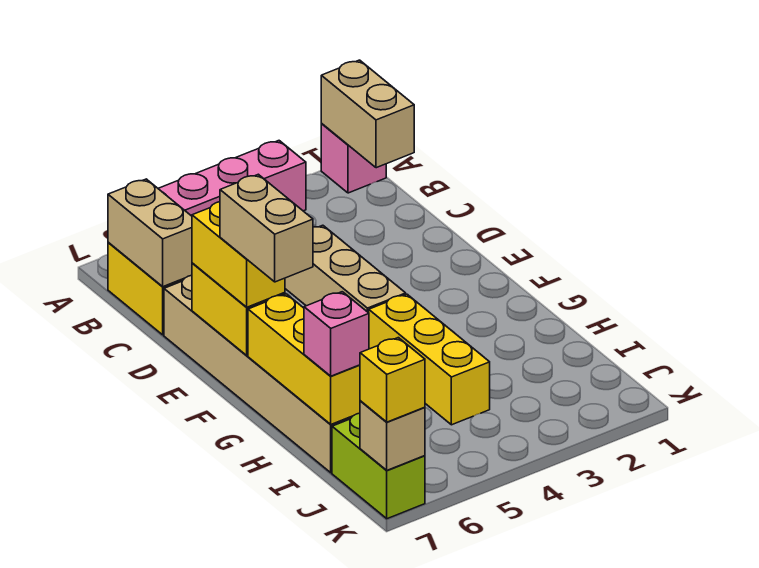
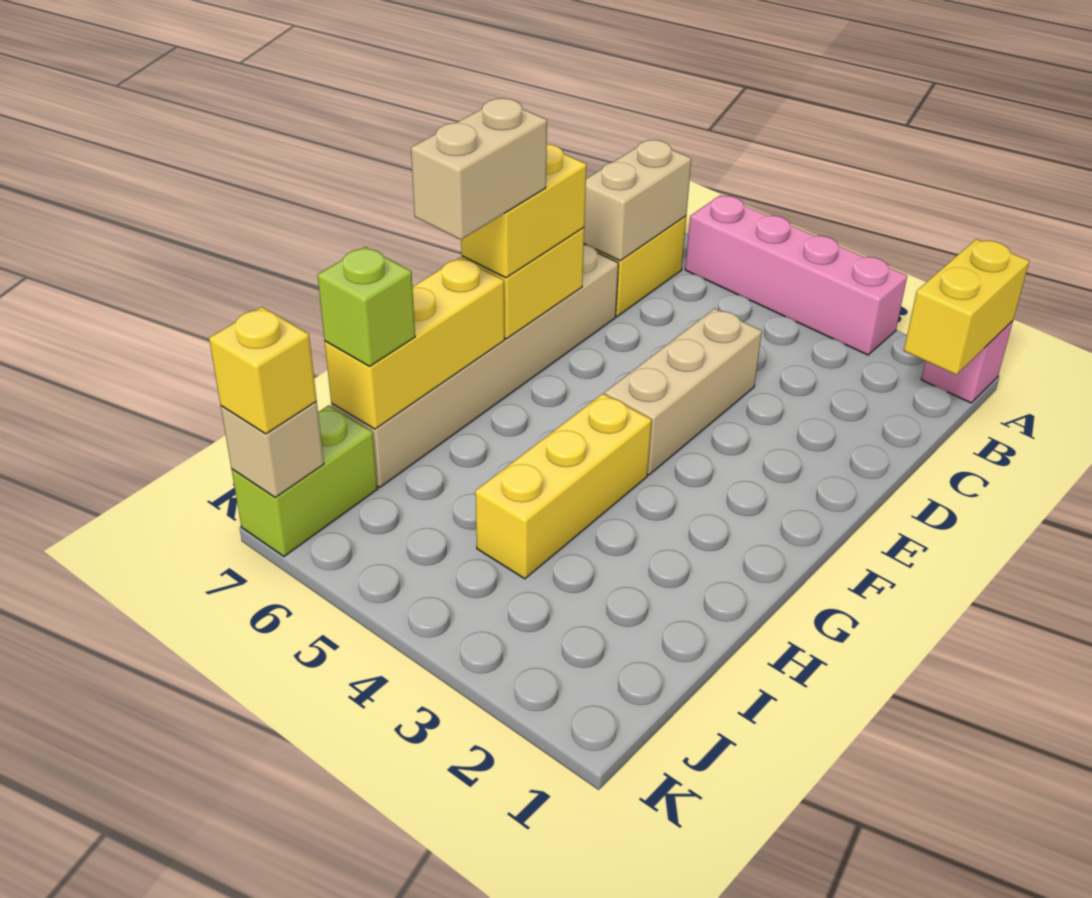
tan 1x2 brick [321,60,414,168] -> yellow 1x2 brick [904,239,1029,375]
pink 1x1 brick [304,292,369,376] -> lime 1x1 brick [318,247,415,366]

